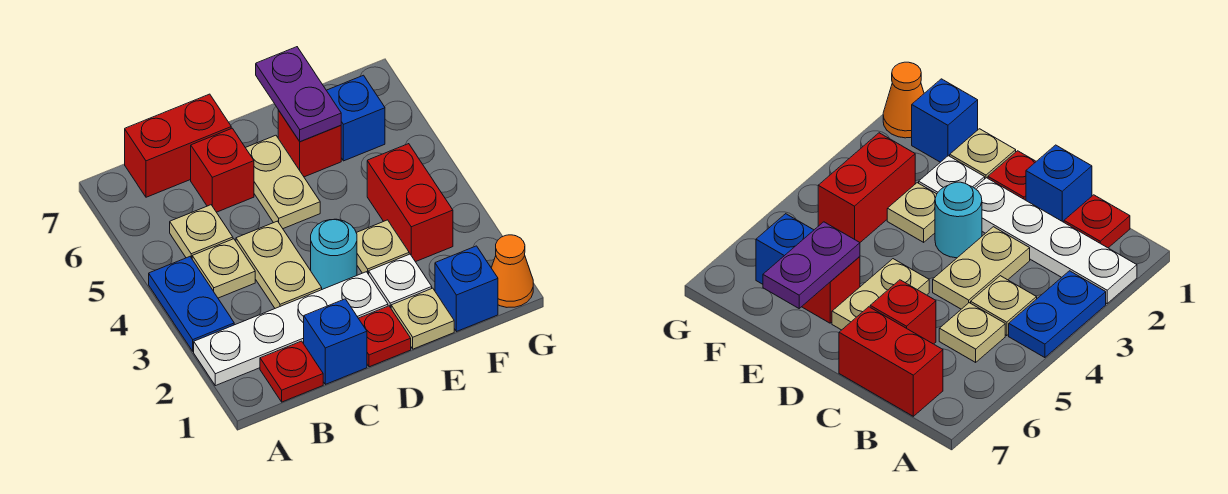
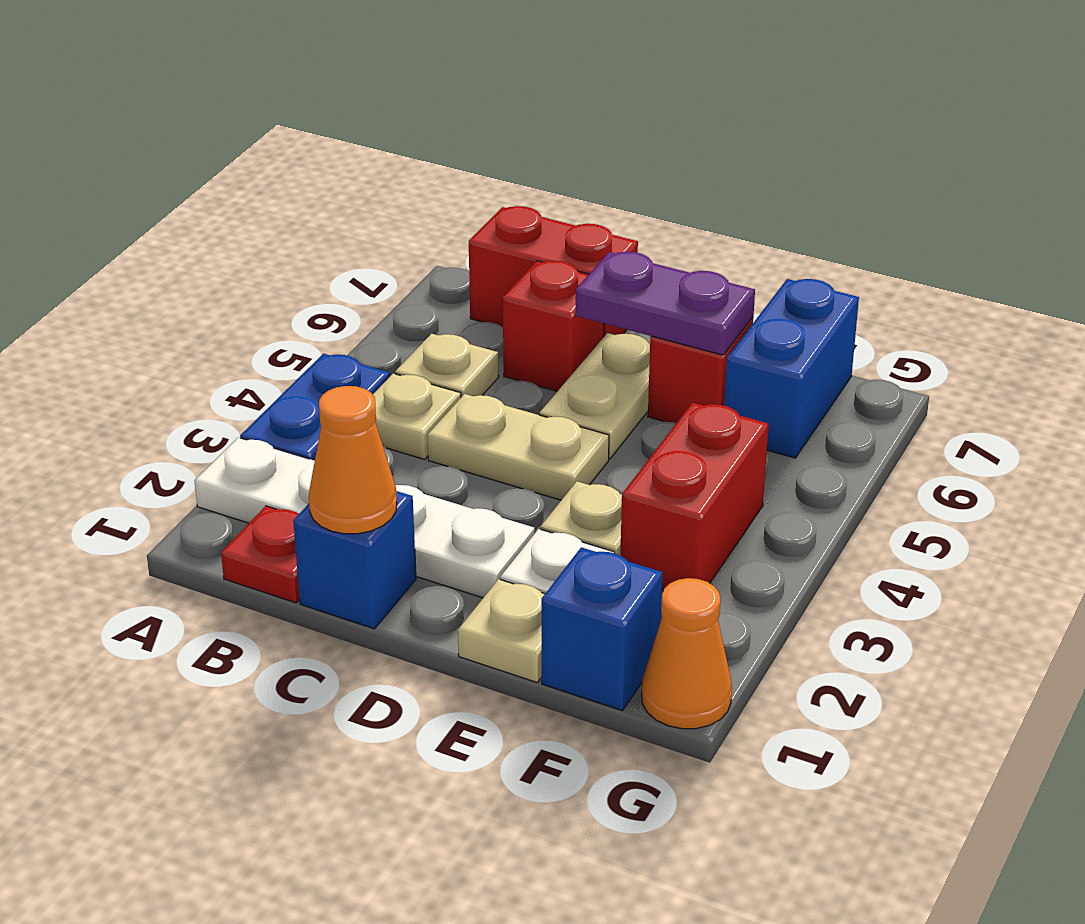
none -> orange 1x1 cone [309,386,397,534]
tan 1x2 plate [236,221,322,308] -> tan 1x2 plate turned to [427,394,609,500]
red 1x1 plate [358,306,411,367] -> none
cyan 1x1 round brick [311,219,357,289] -> none
purple 1x2 plate [256,47,341,142] -> purple 1x2 plate turned to [576,252,755,355]
blue 1x1 brick [326,75,385,161] -> blue 1x2 brick [724,279,859,458]

